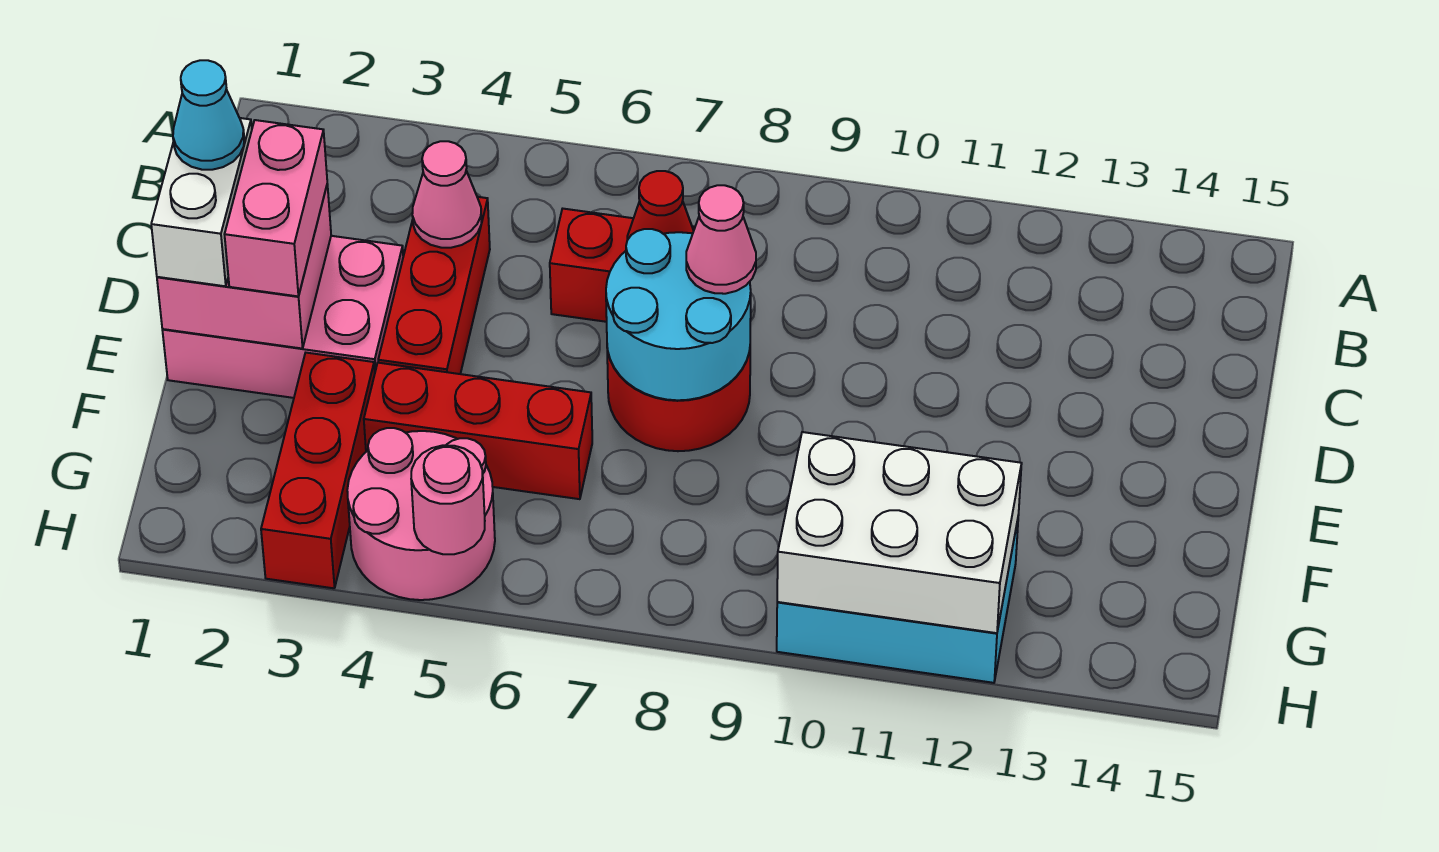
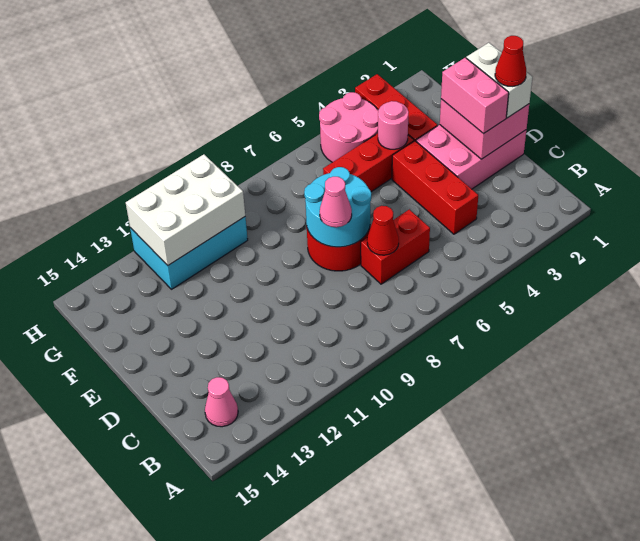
pink 1x1 cone [412,141,481,248] -> pink 1x1 cone moved to [205,377,238,427]
cyan 1x1 cone [173,60,244,170] -> red 1x1 cone [495,36,526,86]
pink 1x1 round brick [411,445,485,554] -> pink 1x1 round brick moved to [378,101,409,149]

